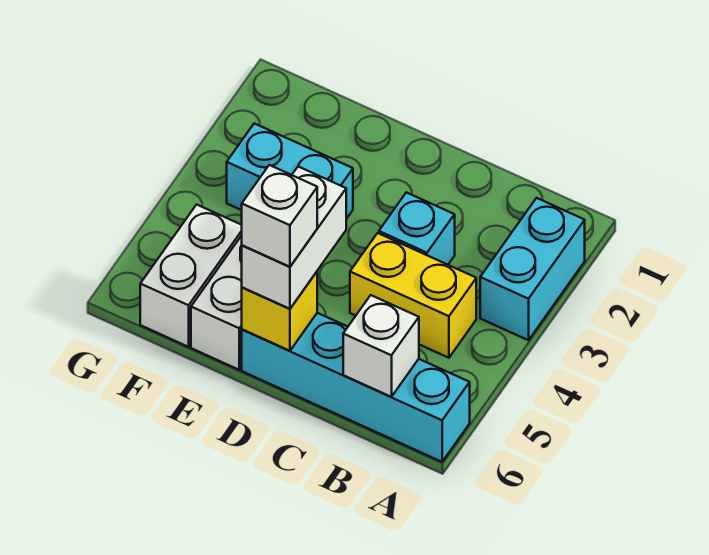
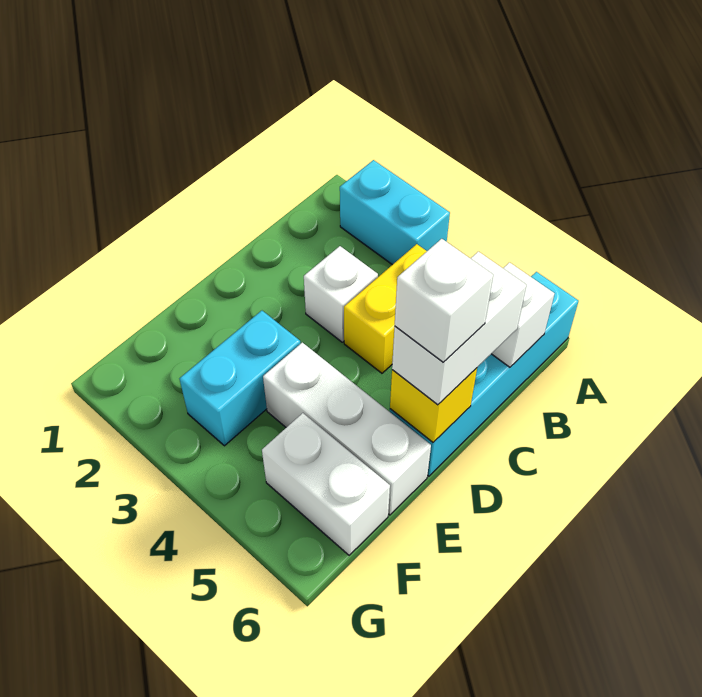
cyan 1x1 brick [379,192,455,265] -> white 1x1 brick [304,246,378,342]
white 1x2 brick [242,167,346,309] -> white 1x2 brick turned to [392,251,526,405]

